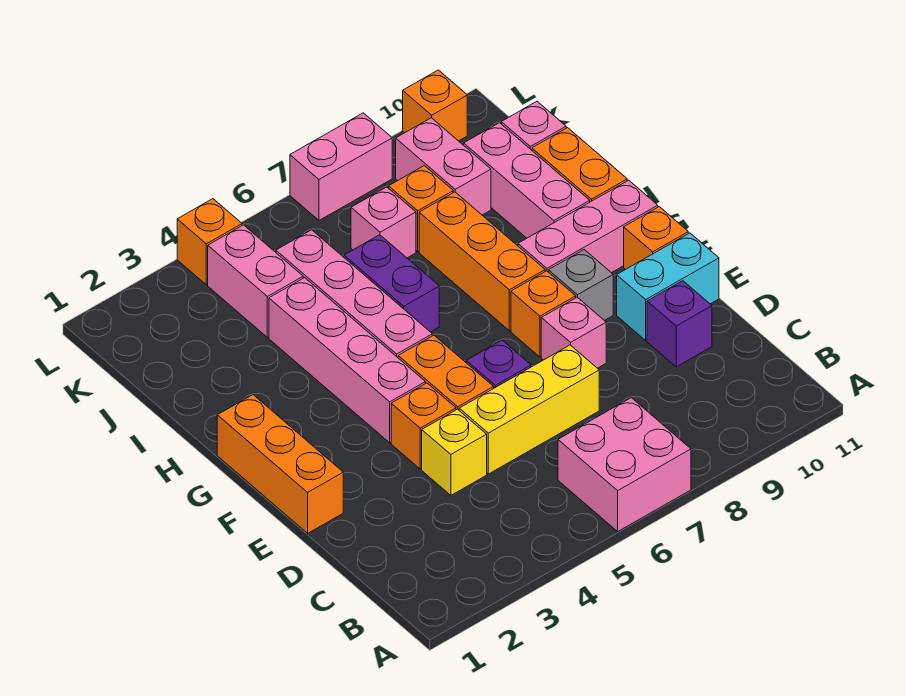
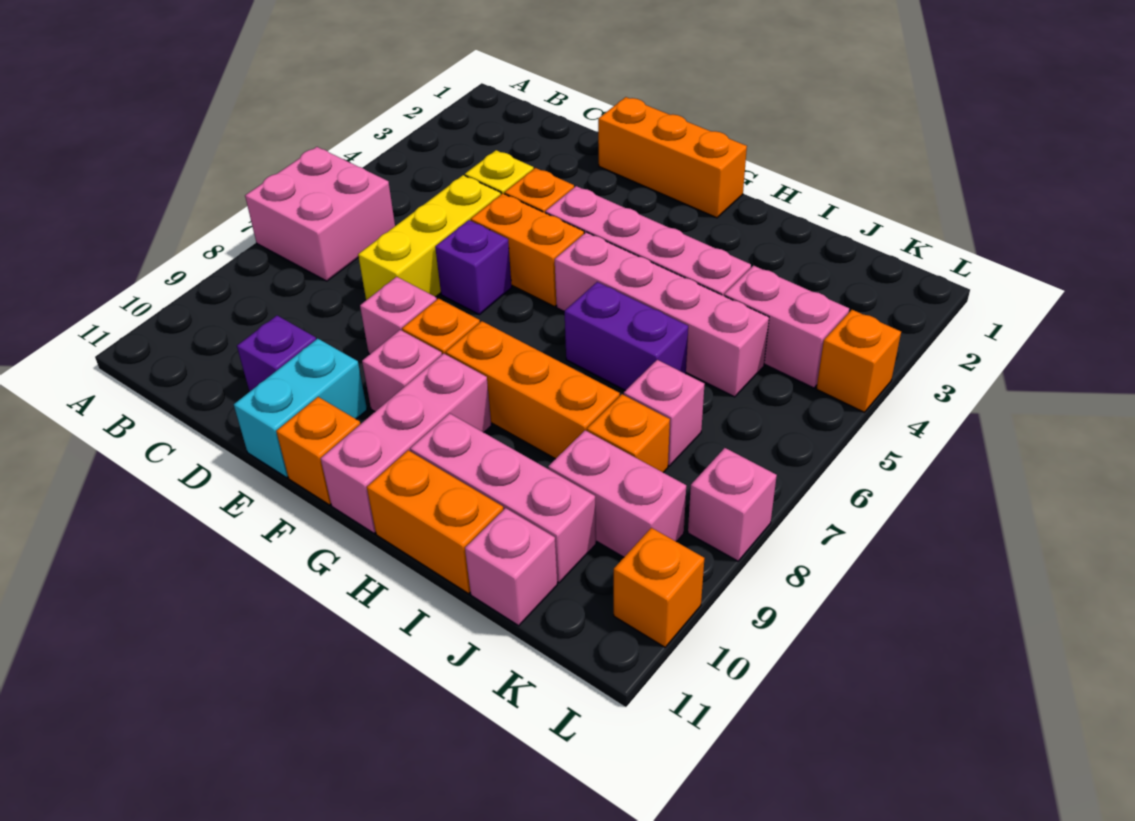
grey 1x1 brick [548,250,613,320] -> pink 1x1 brick [362,330,442,412]
pink 1x2 brick [290,113,392,220] -> pink 1x1 brick [688,448,777,561]

